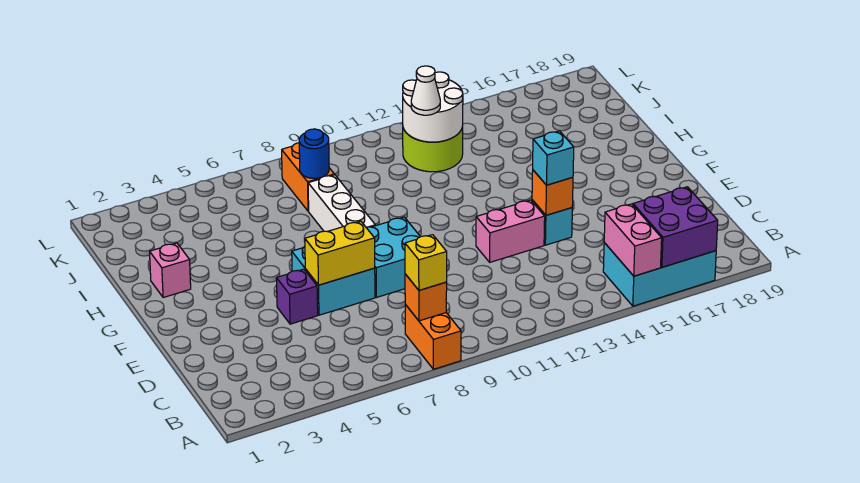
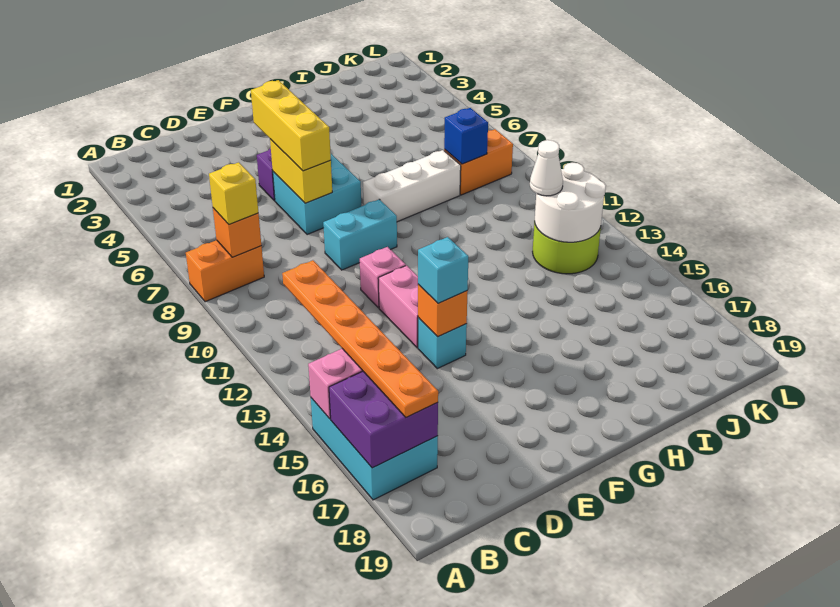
none -> orange 1x6 plate [282,260,438,417]
none -> yellow 1x3 brick [251,80,331,171]
cyan 2x2 brick [366,217,420,297] -> cyan 1x2 brick [323,199,397,270]
pink 1x1 brick [150,243,191,298] -> pink 1x1 brick moved to [360,247,406,308]
blue 1x1 round brick [299,129,329,178] -> blue 1x1 brick [444,108,488,164]

